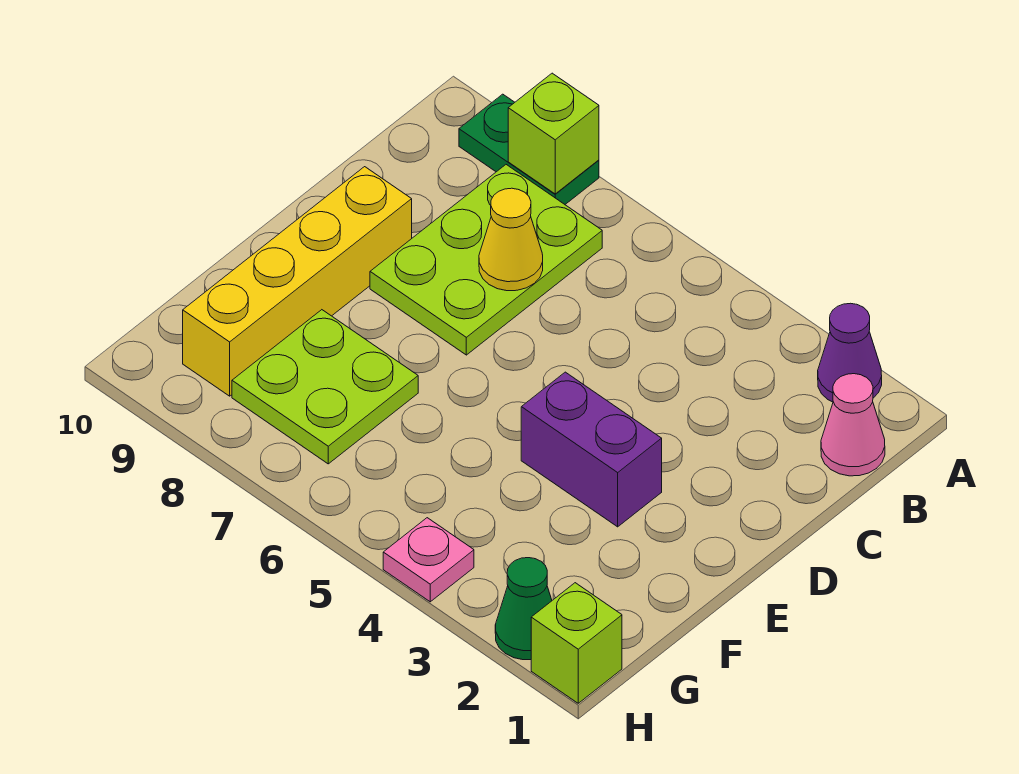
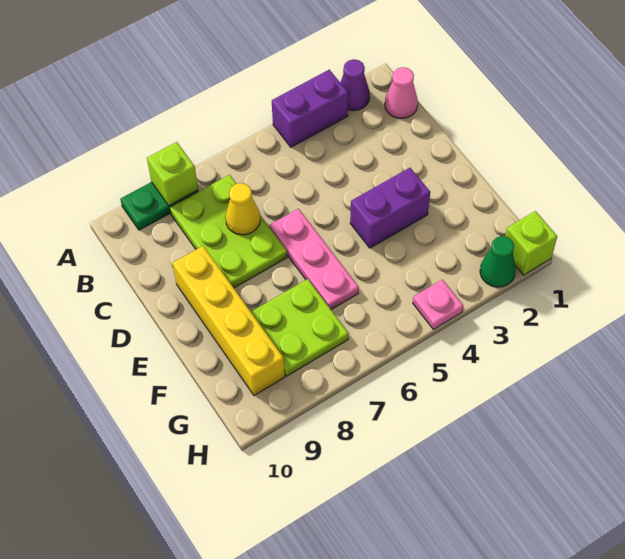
none -> purple 1x2 brick [272,70,348,147]
none -> pink 1x3 plate [270,209,359,309]

